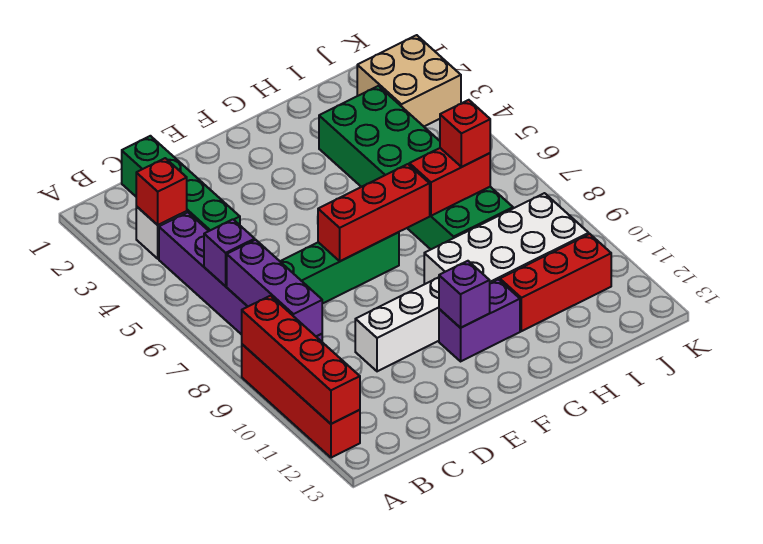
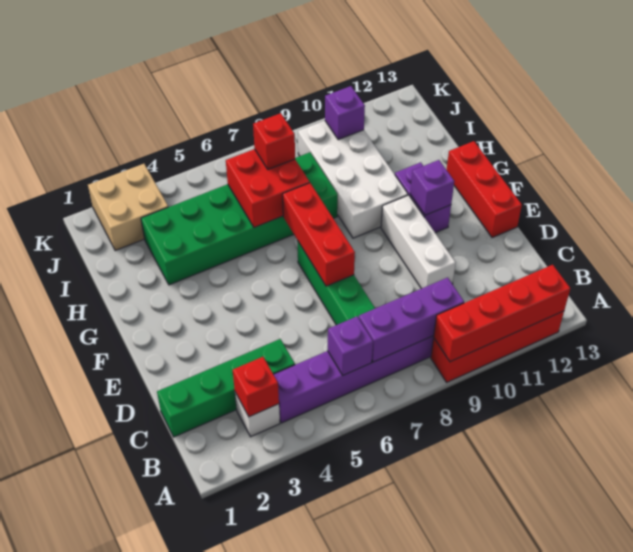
red 1x2 brick [409,148,490,216] -> red 2x2 brick [226,149,310,227]
red 1x3 brick [500,234,611,331] -> red 1x3 brick moved to [447,141,522,238]
none -> purple 1x1 brick [325,86,365,140]

